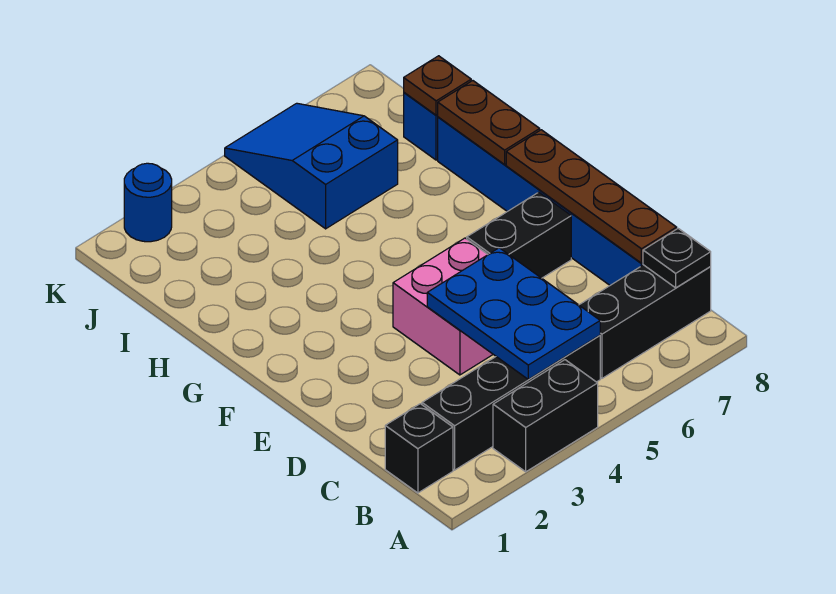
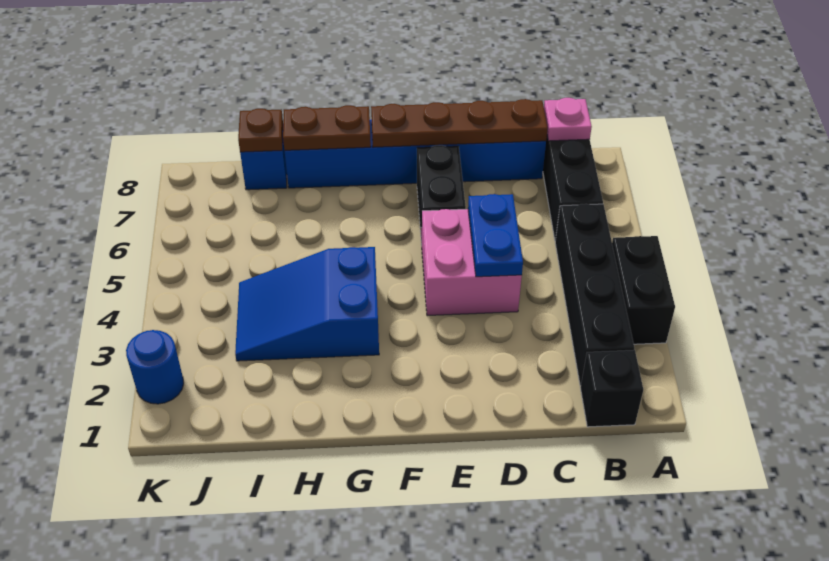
blue 2x3 plate [427,248,600,380] -> blue 1x2 plate [468,194,523,277]
black 1x1 plate [643,229,711,288] -> pink 1x1 plate [544,98,592,141]
blue 2x3 slope [225,103,398,229] -> blue 2x3 slope moved to [235,247,379,361]

